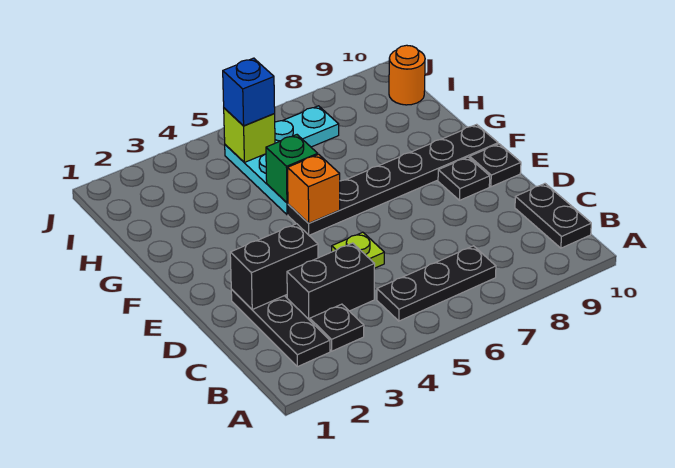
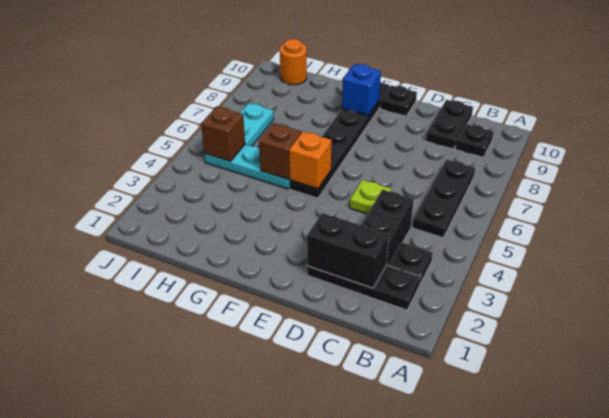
black 1x2 plate [515,184,591,248] -> black 1x2 plate turned to [426,100,473,149]
black 1x2 brick [230,224,318,309] -> black 1x2 brick turned to [307,213,389,288]
black 1x1 plate [438,157,490,200] -> black 1x1 plate moved to [455,124,494,157]
green 1x1 brick [266,135,318,203] -> brown 1x1 brick [259,123,301,179]
lime 1x1 brick [224,108,275,162] -> brown 1x1 brick [201,107,245,161]
blue 1x1 brick [223,58,275,126] -> blue 1x1 brick moved to [342,64,381,115]

